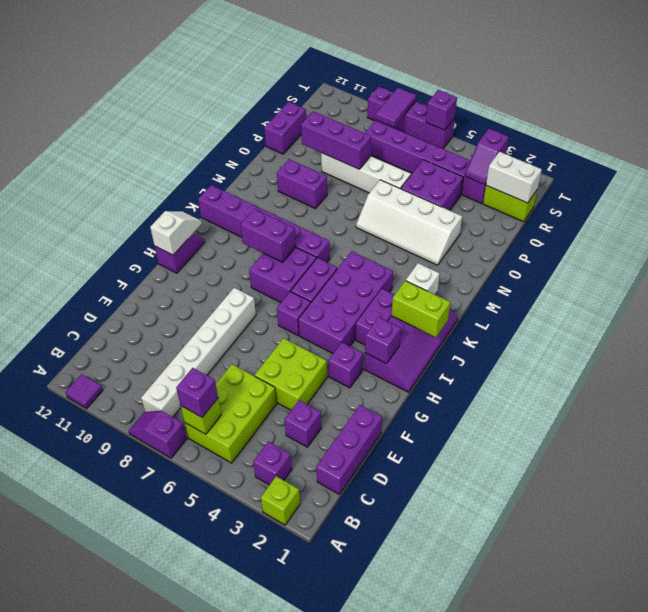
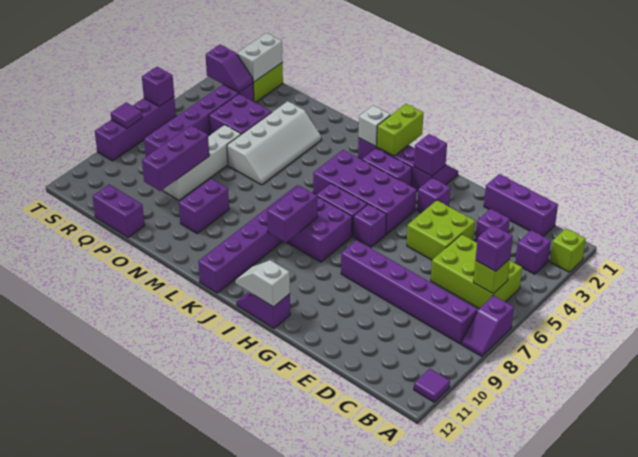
white 1x6 brick [141,288,256,417] -> purple 1x6 brick [341,240,477,344]
purple 1x2 tile [376,88,416,127] -> purple 1x1 tile [111,102,142,128]

